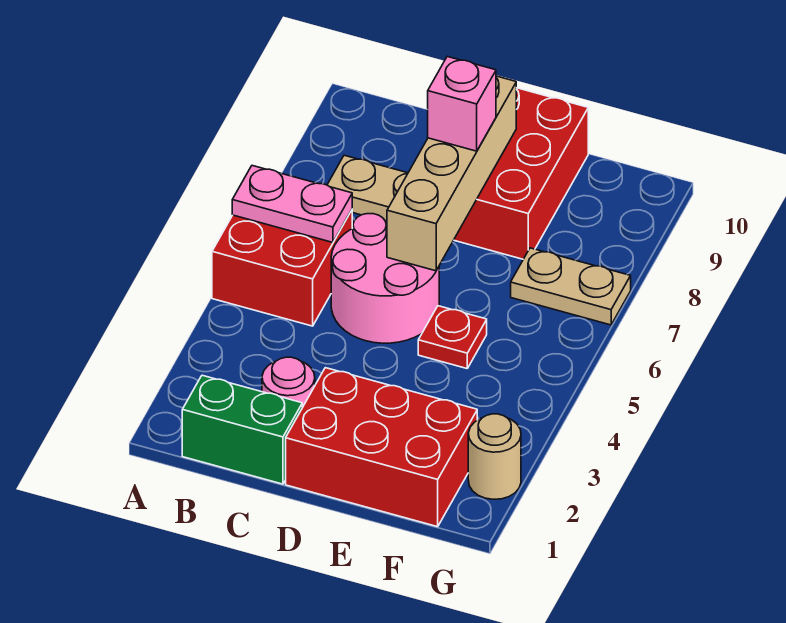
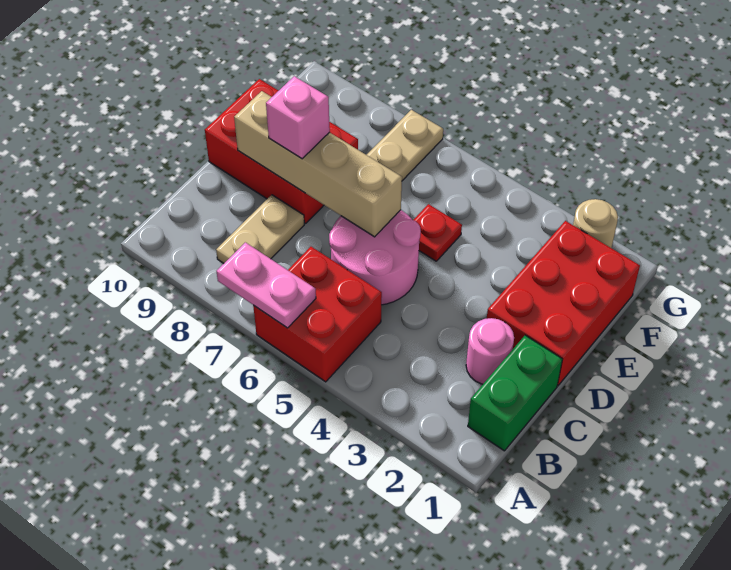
pink 1x2 plate [232,166,352,242] -> pink 1x2 plate turned to [216,242,316,328]

